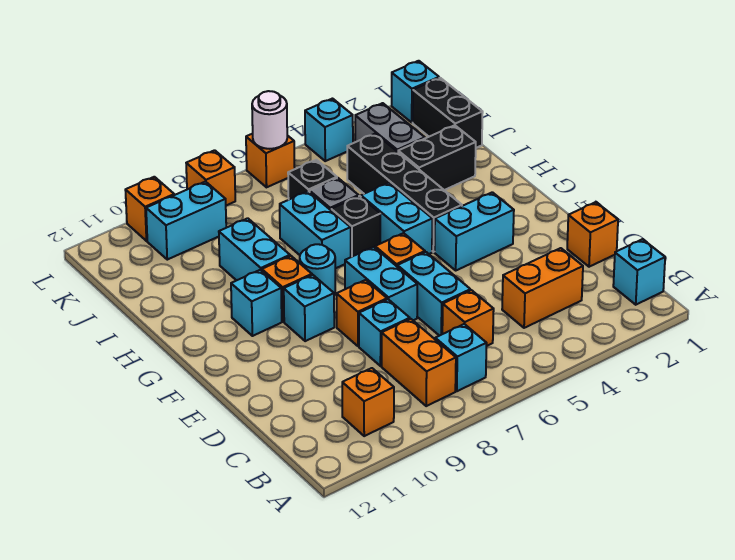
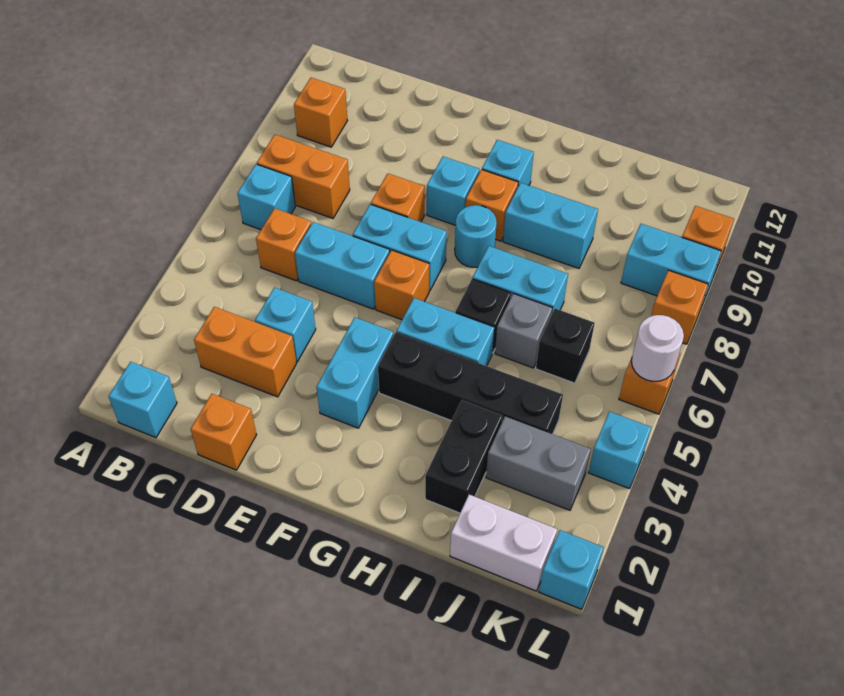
orange 1x2 brick [502,248,583,328] -> orange 1x2 brick turned to [194,307,296,397]
cyan 1x1 brick [359,299,410,366] -> cyan 1x1 brick moved to [255,288,316,362]
black 1x2 brick [413,78,483,148] -> white 1x2 brick [450,495,557,591]
cyan 1x2 brick [146,182,226,260] -> cyan 1x2 brick turned to [621,224,721,307]

